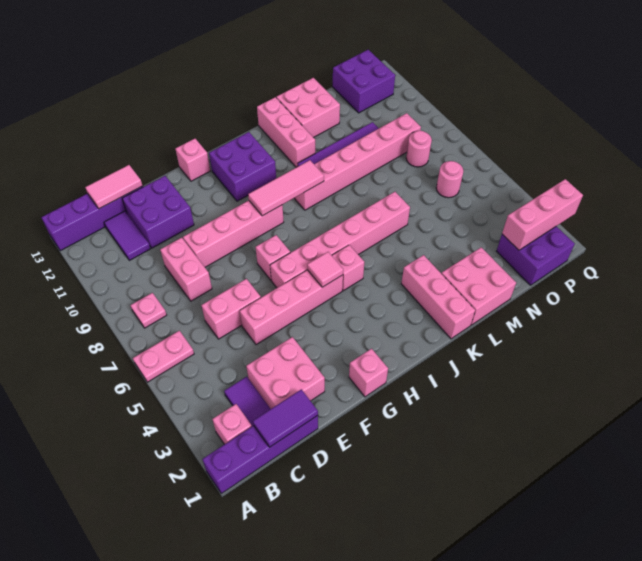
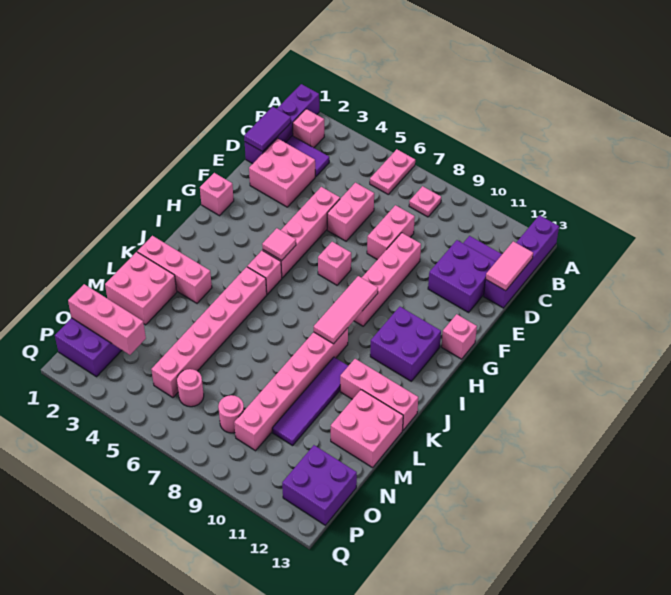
pink 1x2 brick [160,238,212,301] -> pink 1x2 brick turned to [367,205,415,260]
pink 1x6 brick [270,192,410,288] -> pink 1x6 brick moved to [151,267,267,398]
pink 1x3 brick [502,179,583,250] -> pink 1x3 brick turned to [68,284,146,355]

